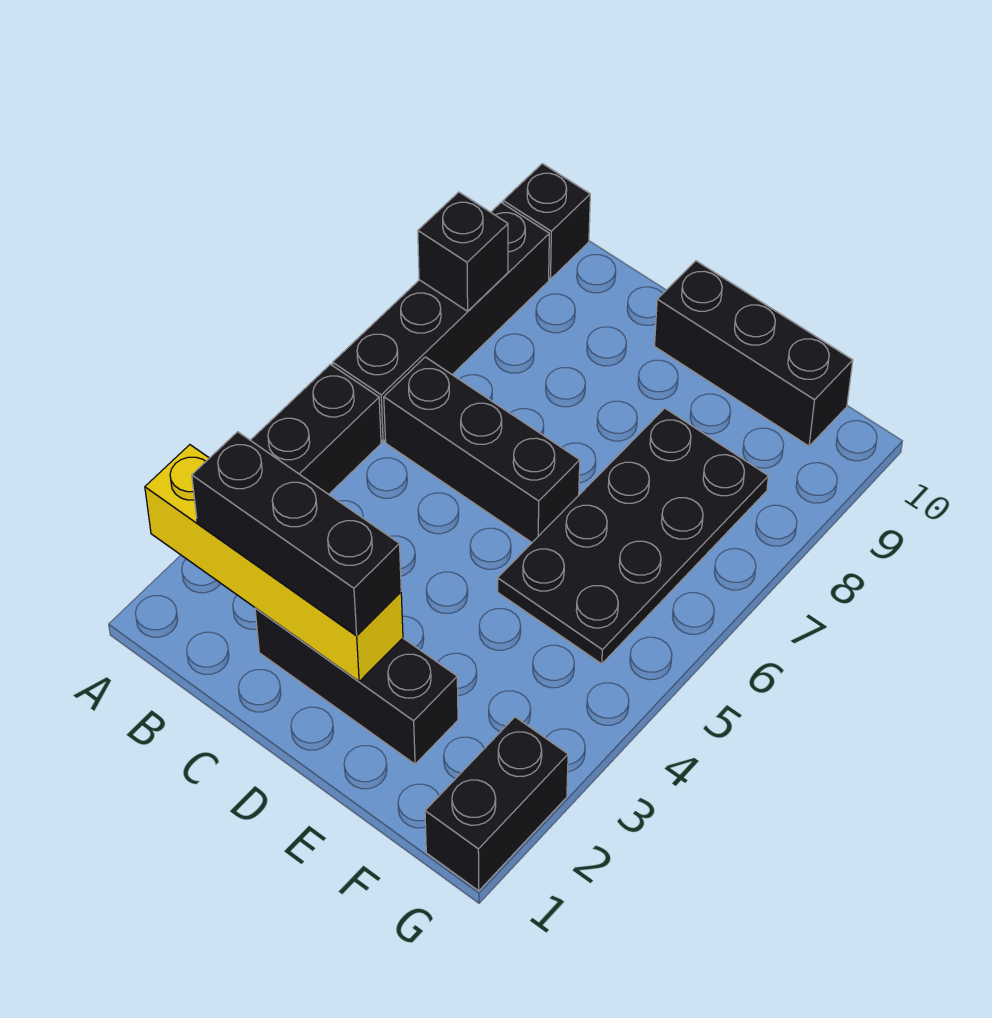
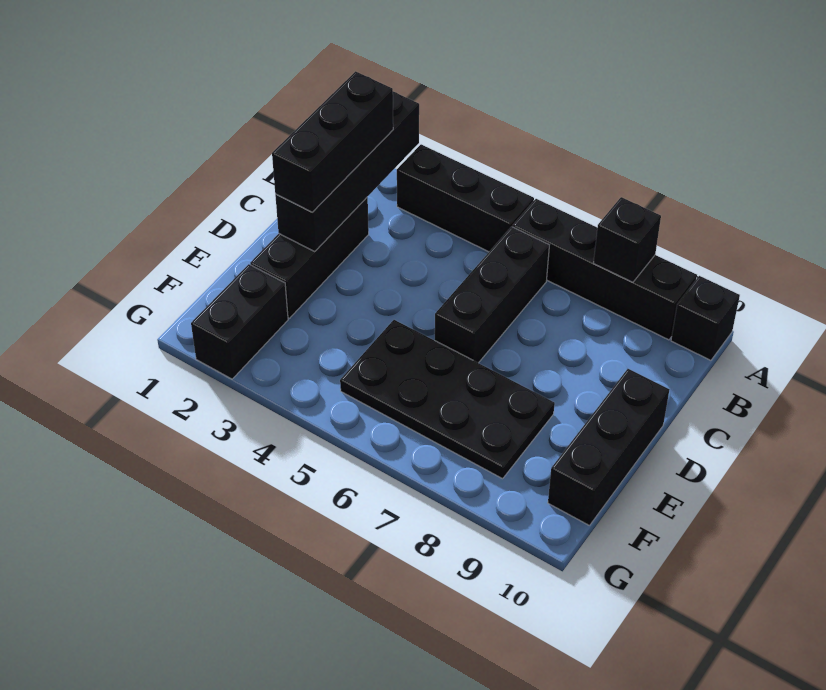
yellow 1x4 brick [145,445,403,681] -> black 1x4 brick [275,92,419,251]
black 1x2 brick [425,717,568,891] -> black 1x2 brick turned to [191,264,288,379]

